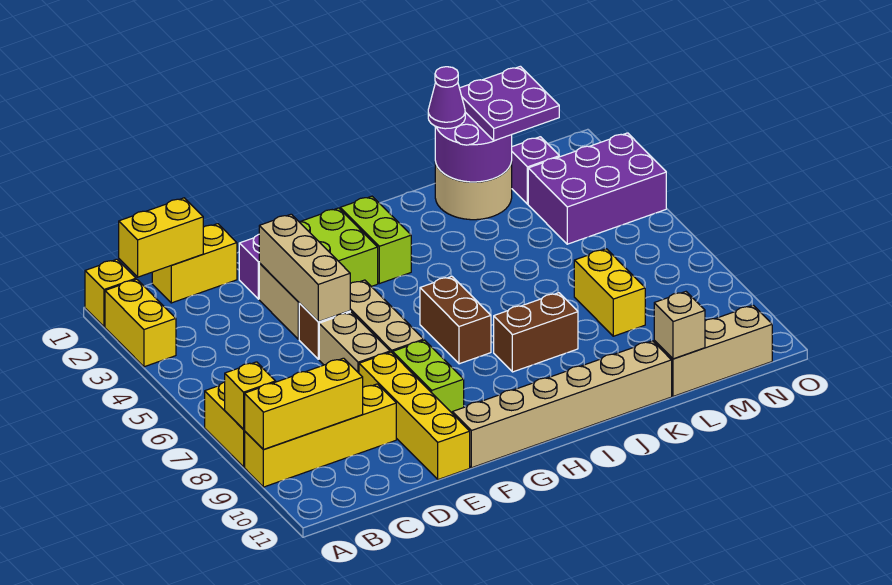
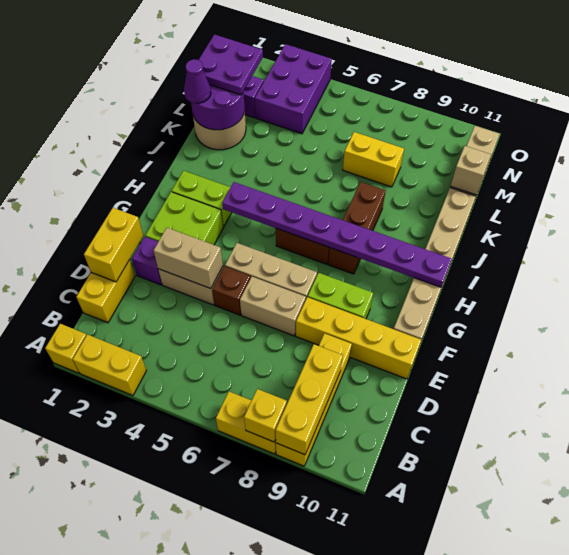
yellow 1x2 brick [119,198,203,277] -> yellow 1x2 brick moved to [84,208,143,282]
tan 1x3 brick [259,214,350,322] -> tan 1x2 brick [154,228,223,288]
none -> purple 1x8 plate [222,182,452,287]
brown 1x2 brick [494,293,578,372] -> brown 1x3 brick [328,182,385,274]

